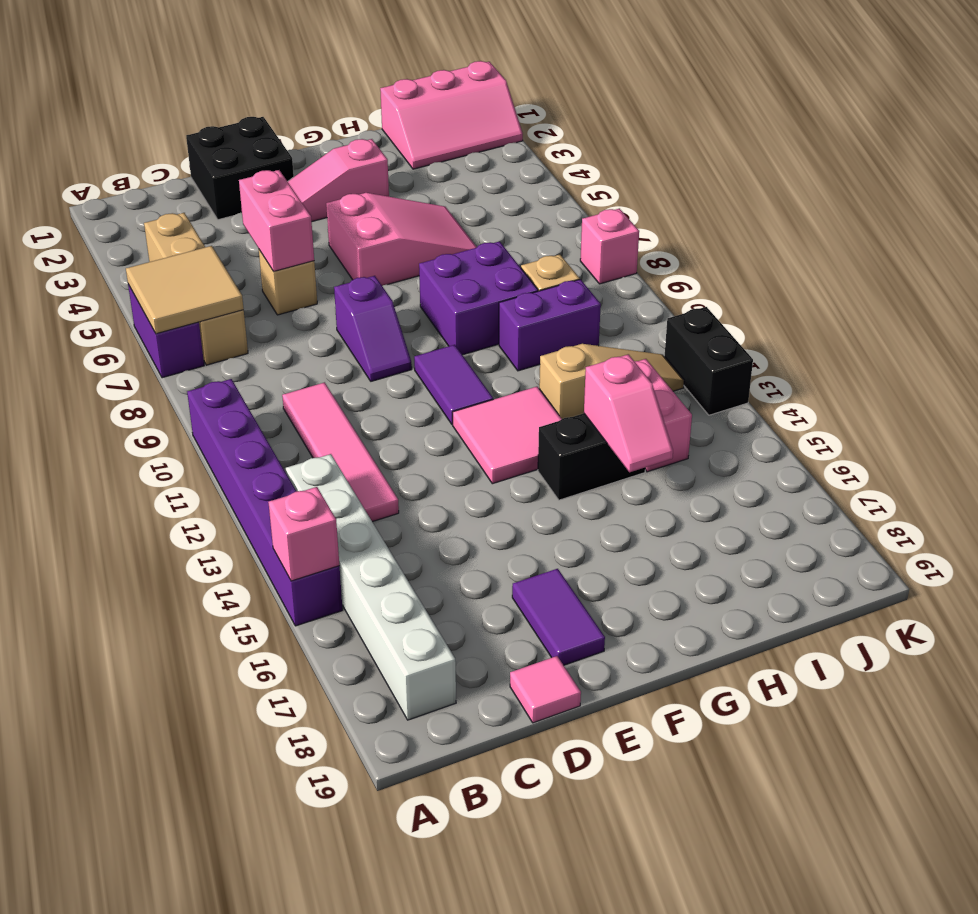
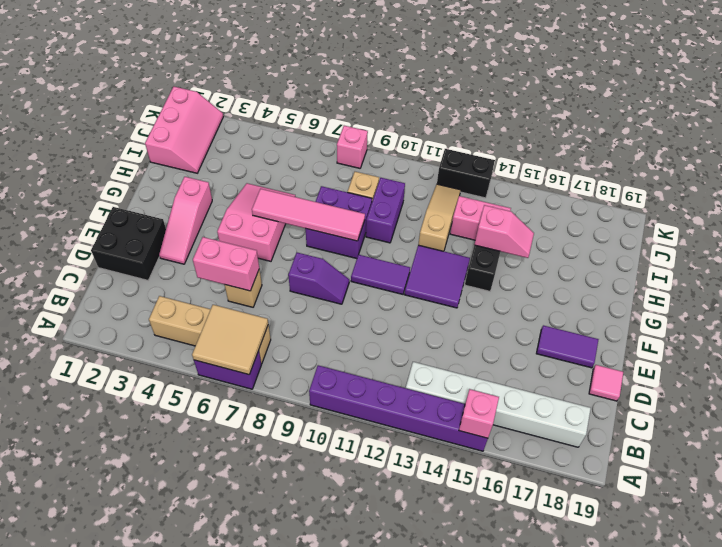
pink 1x4 tile [282,382,399,522] -> pink 1x4 tile moved to [252,189,365,241]
pink 2x2 tile [453,387,561,484] -> purple 2x2 tile [404,245,470,308]

